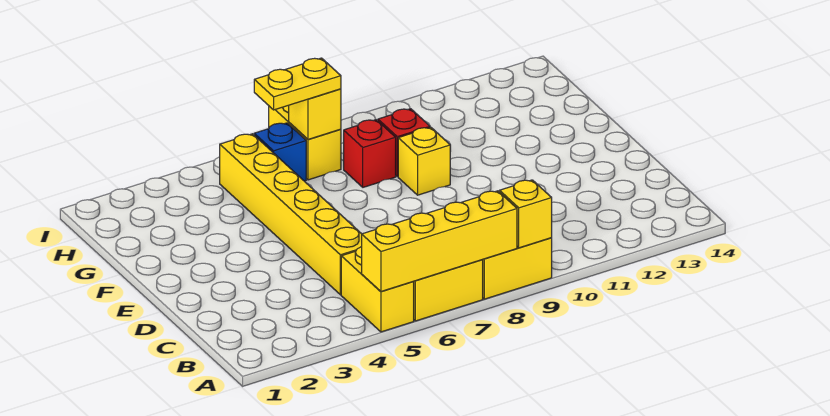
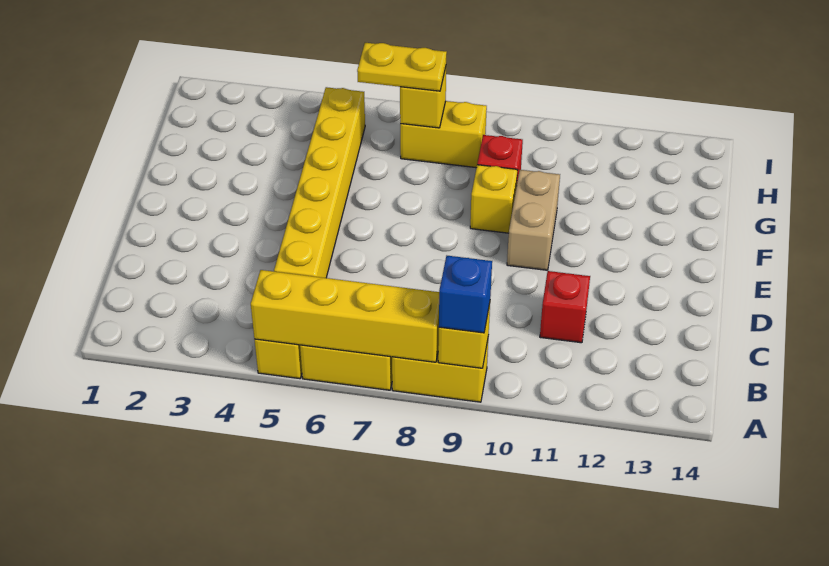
none -> tan 1x2 brick [507,170,560,270]
red 1x1 brick [344,120,396,187] -> red 1x1 brick moved to [540,271,590,343]
blue 1x1 brick [254,123,306,181] -> blue 1x1 brick moved to [439,256,492,333]
yellow 1x2 brick [269,106,341,180] -> yellow 1x2 brick turned to [400,101,487,168]

